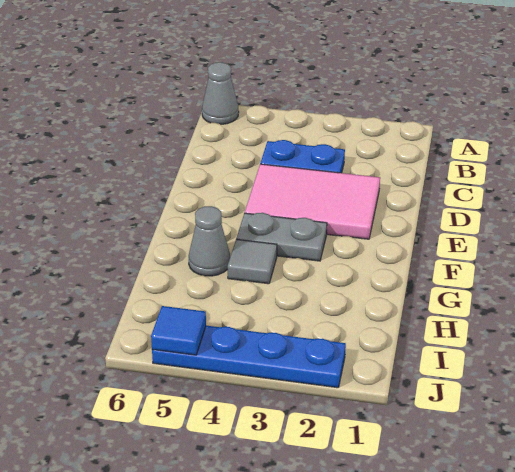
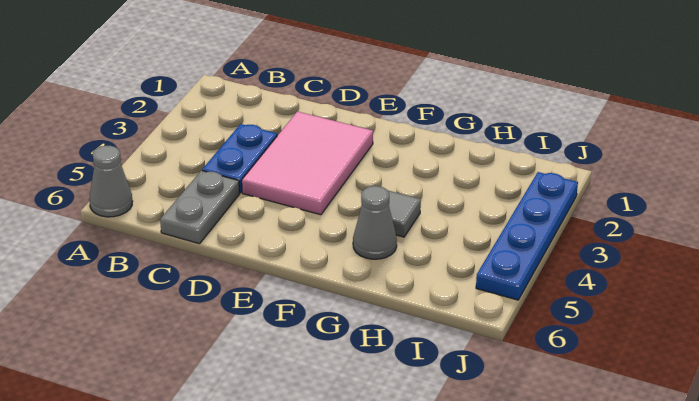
grey 1x2 plate [236,213,327,261] -> grey 1x2 plate moved to [160,171,240,244]
blue 1x1 tile [151,306,206,355] -> none

